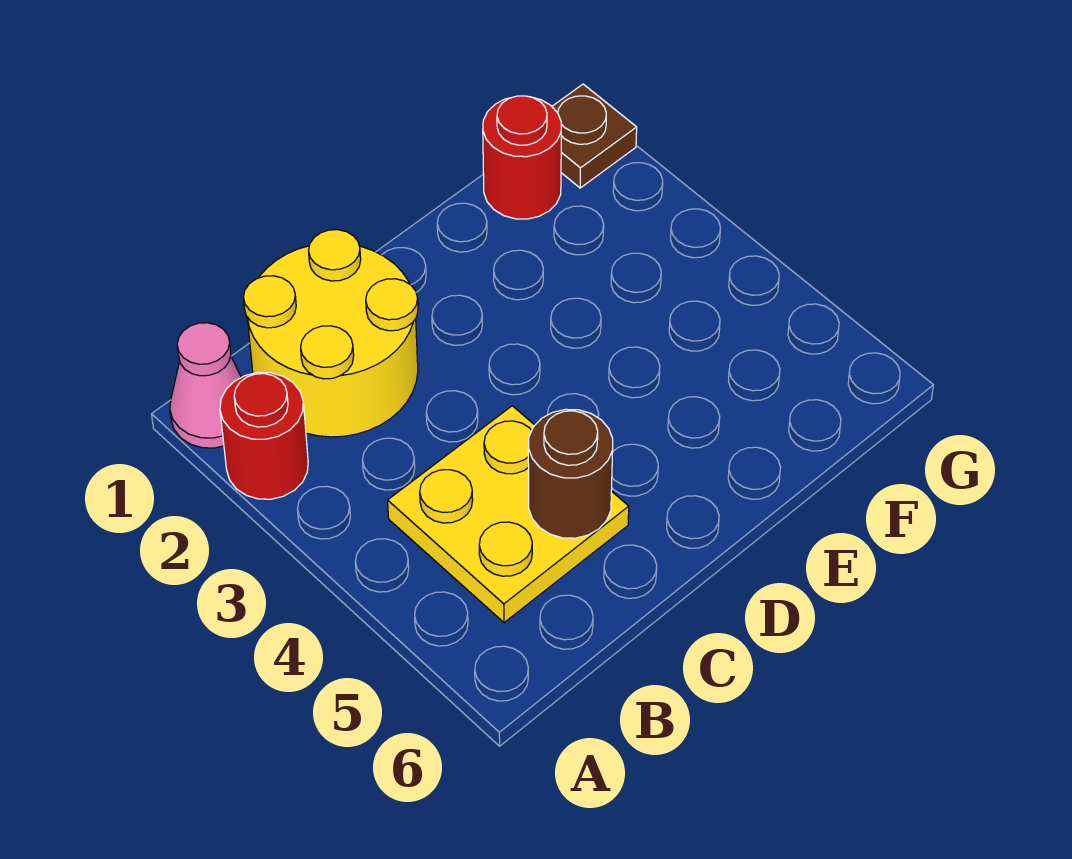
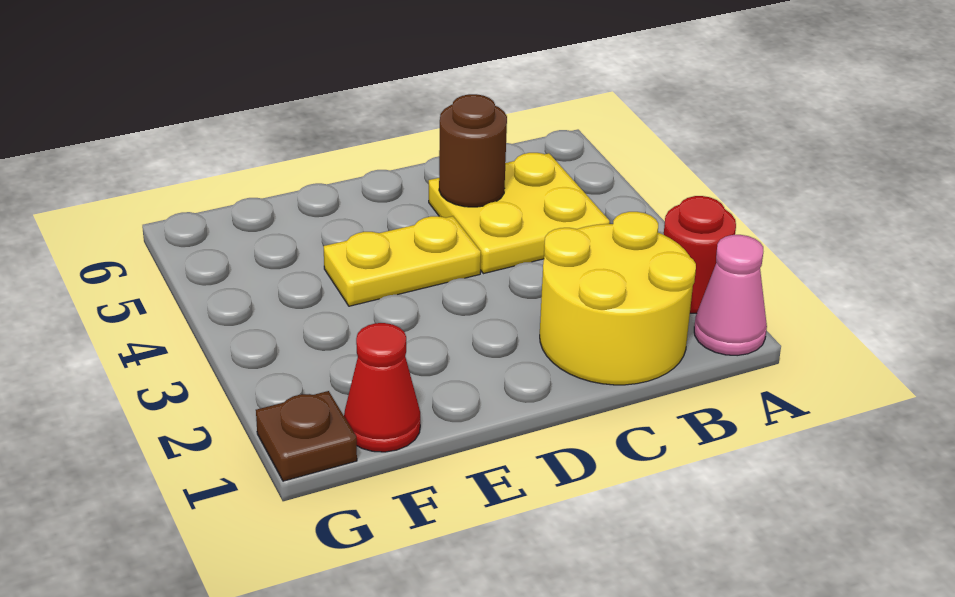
none -> yellow 1x2 plate [324,216,481,306]
red 1x1 round brick [483,96,561,219] -> red 1x1 cone [344,323,420,452]

